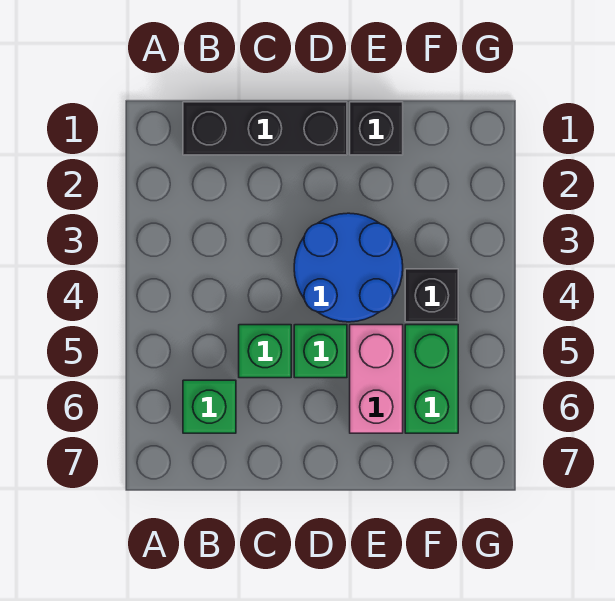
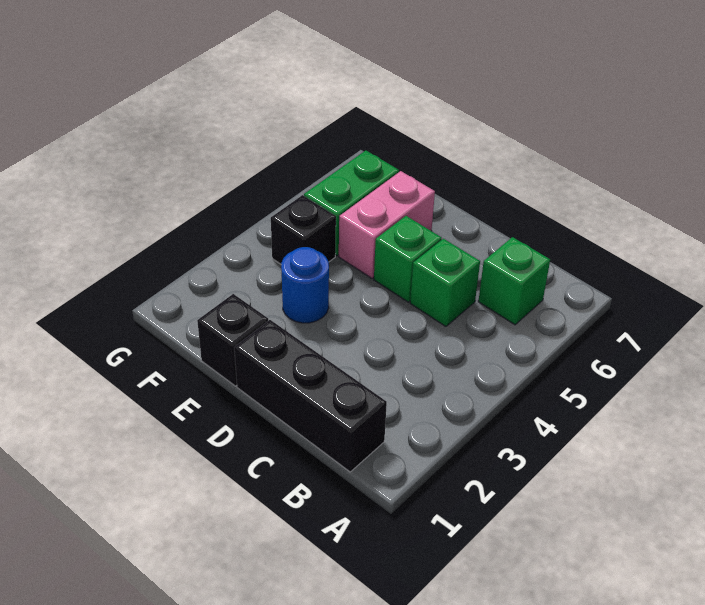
blue 2x2 round brick [294,213,403,322] -> blue 1x1 round brick [281,247,329,323]

